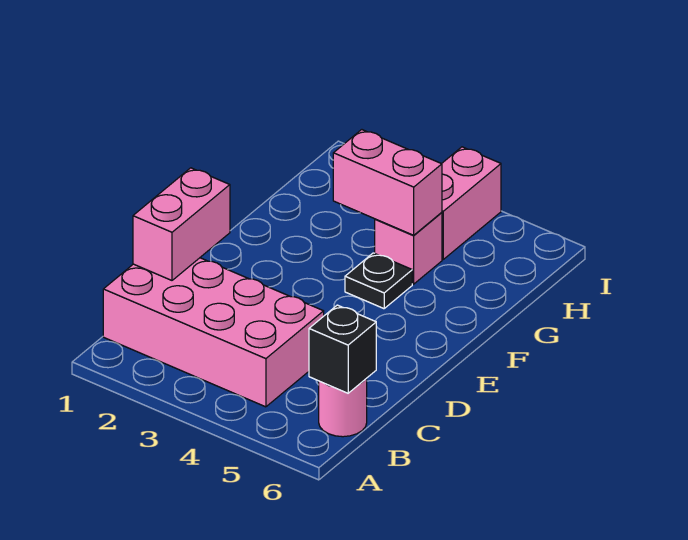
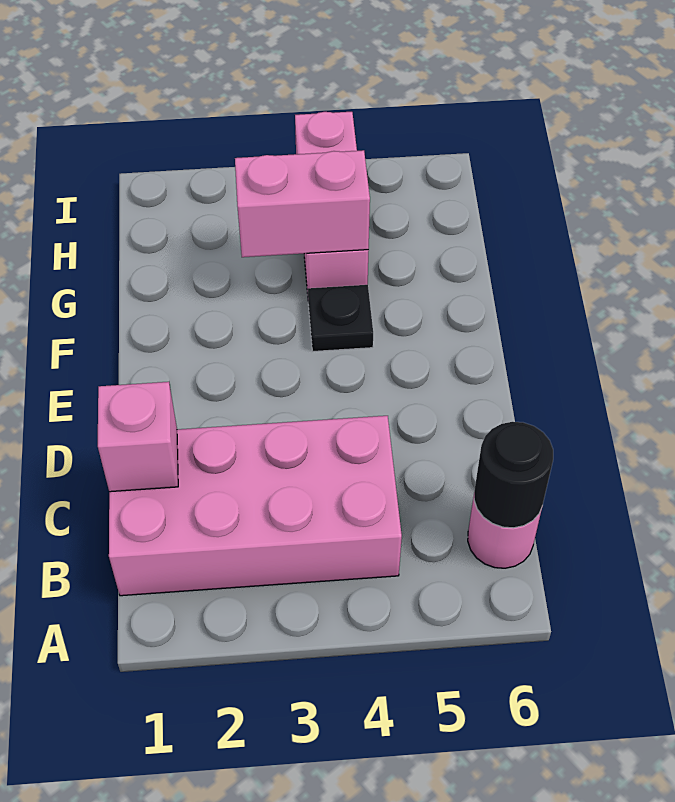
black 1x1 brick [309,305,376,393] -> black 1x1 round brick [474,422,553,528]
pink 1x2 brick [133,168,230,280] -> pink 1x1 brick [98,382,178,492]

